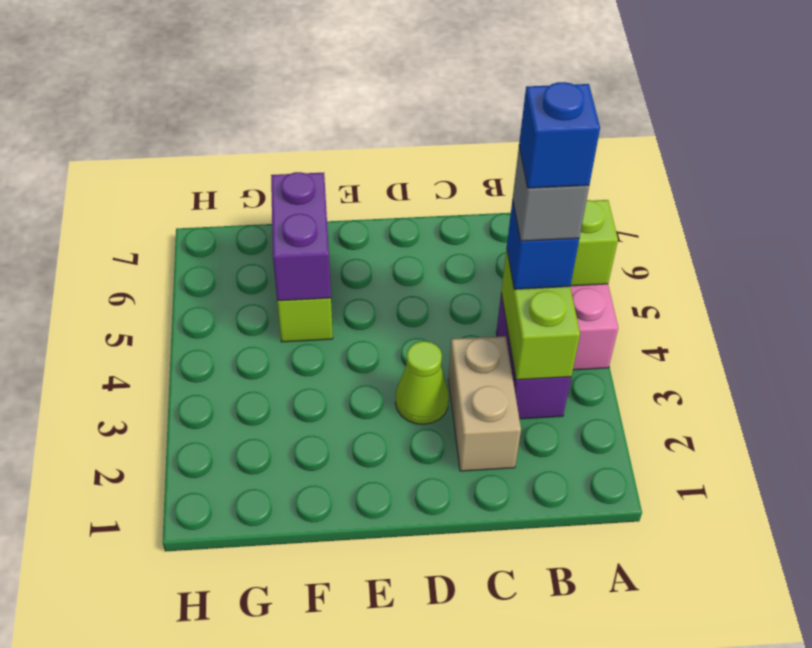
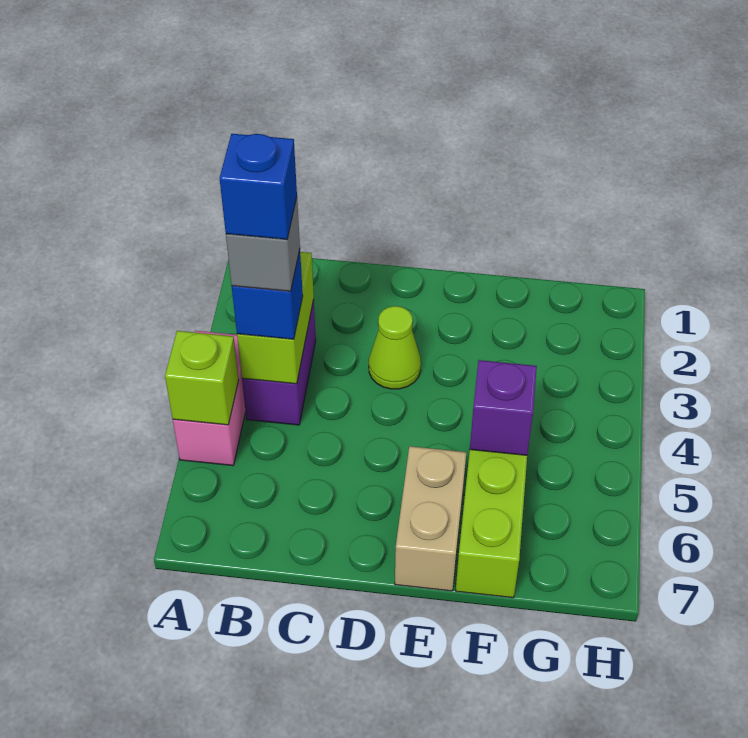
tan 1x2 brick [448,336,521,471] -> tan 1x2 brick moved to [395,446,466,591]
purple 1x2 brick [271,172,331,301] -> purple 1x1 brick [470,360,537,455]

